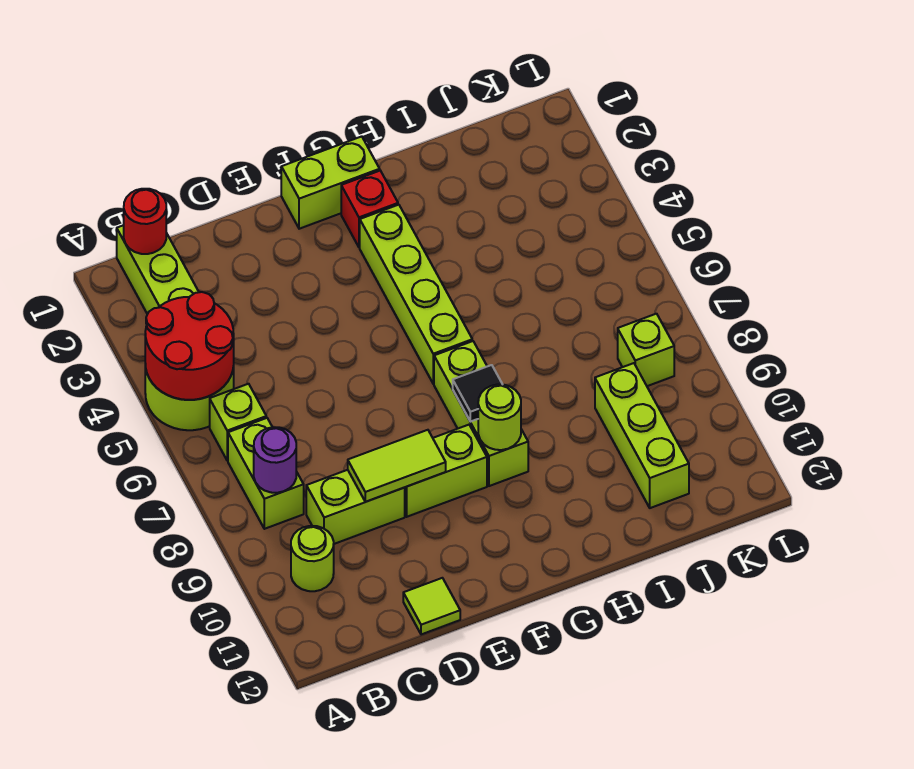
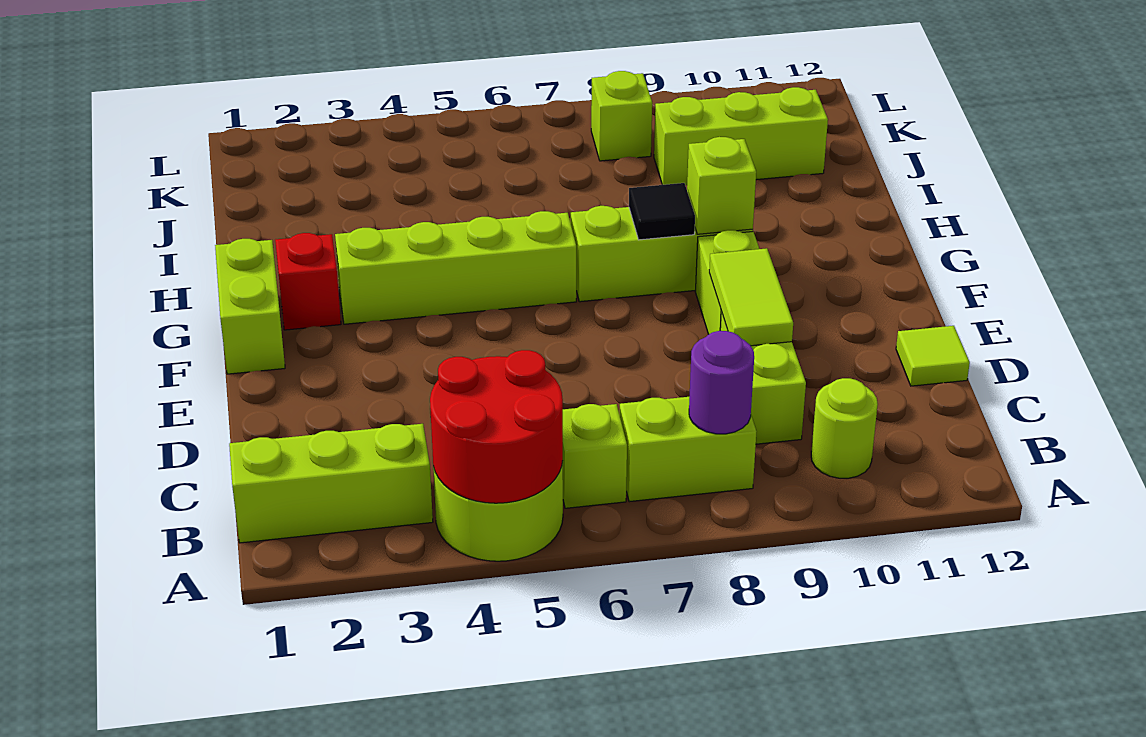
red 1x1 round brick [124,189,166,254] -> none
lime 1x1 round brick [478,384,521,450] -> lime 1x1 brick [687,137,756,234]

